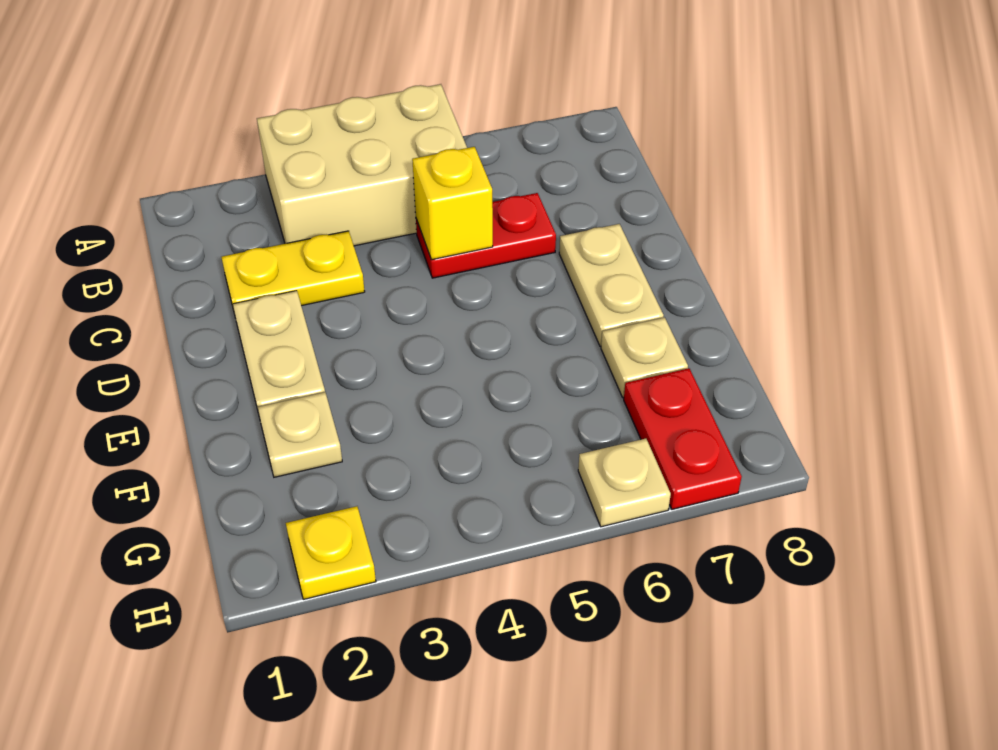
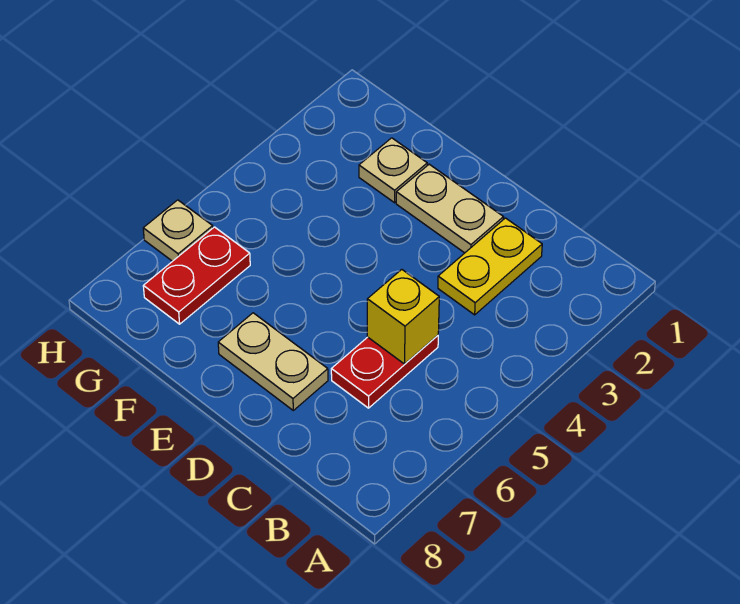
tan 2x3 brick [257,84,467,246] -> none
tan 1x1 plate [601,317,688,397] -> none
red 1x2 plate [624,368,742,509] -> red 1x2 plate turned to [143,227,250,324]
yellow 1x1 plate [286,506,376,599] -> none

